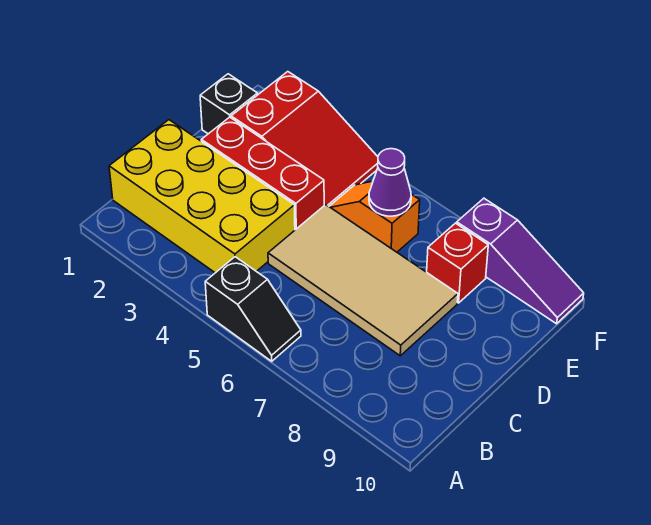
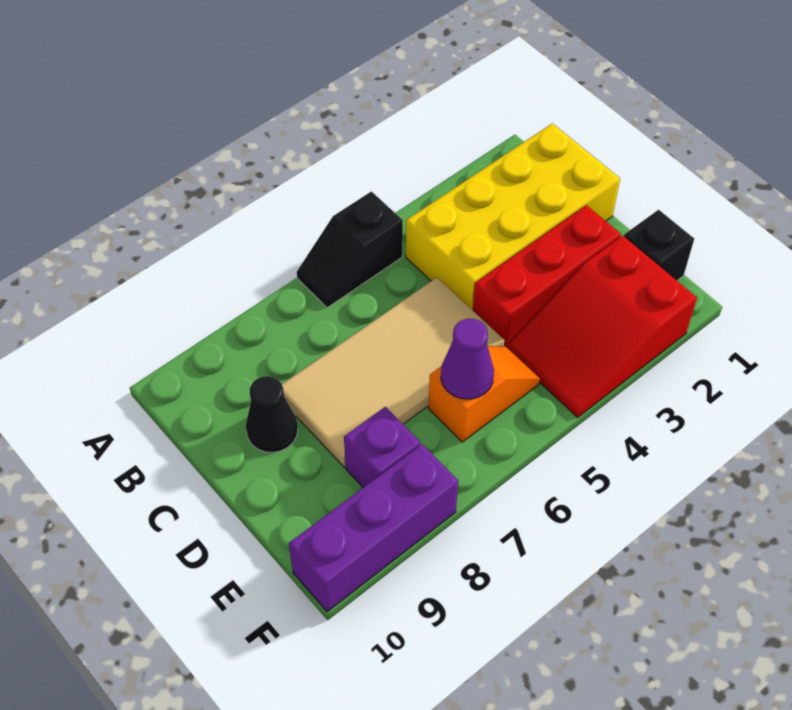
none -> black 1x1 cone [246,376,298,453]
red 1x1 brick [427,223,488,303] -> purple 1x1 brick [344,407,420,487]
purple 1x3 slope [457,198,584,324] -> purple 1x3 brick [289,444,458,612]

